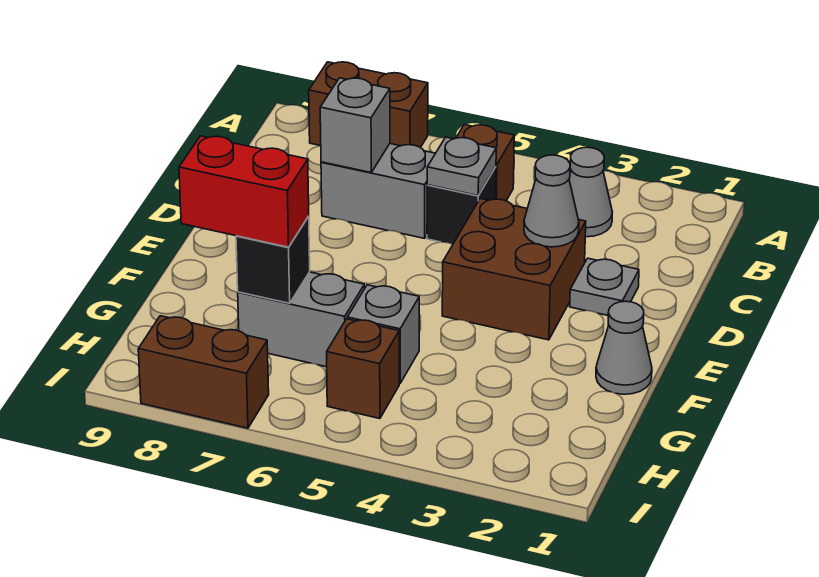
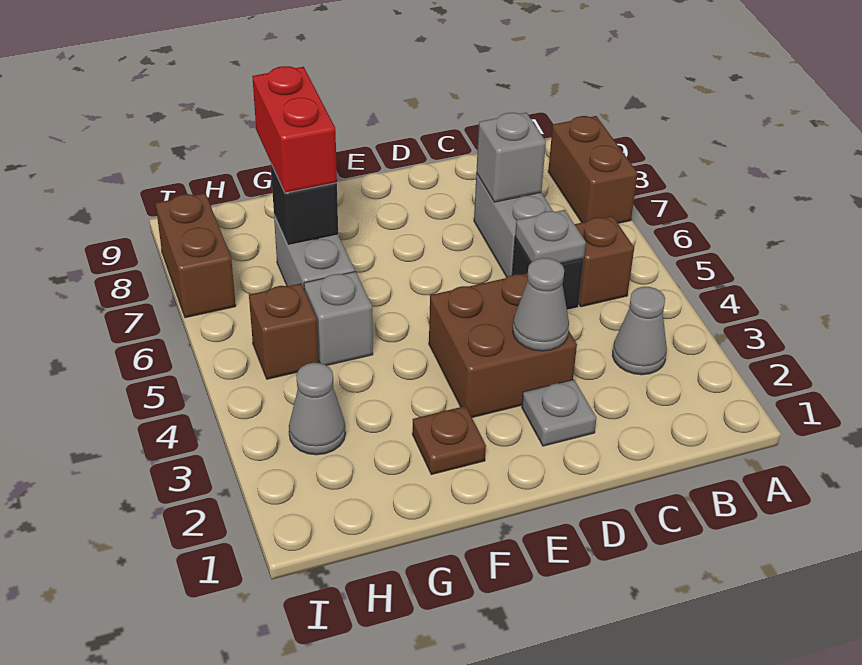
grey 1x1 cone [596,301,652,394] -> grey 1x1 cone moved to [289,363,346,455]
none -> brown 1x1 plate [413,406,486,474]

